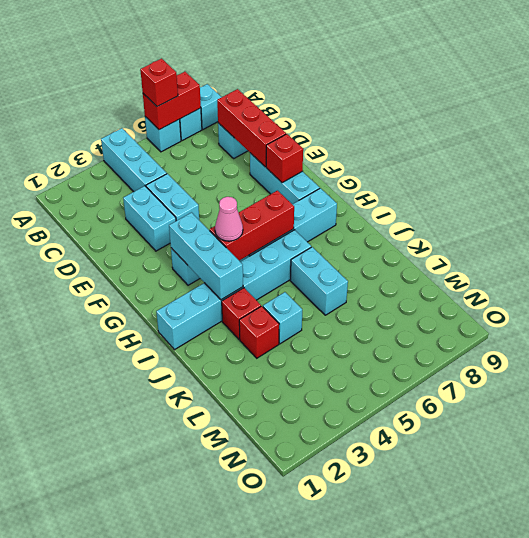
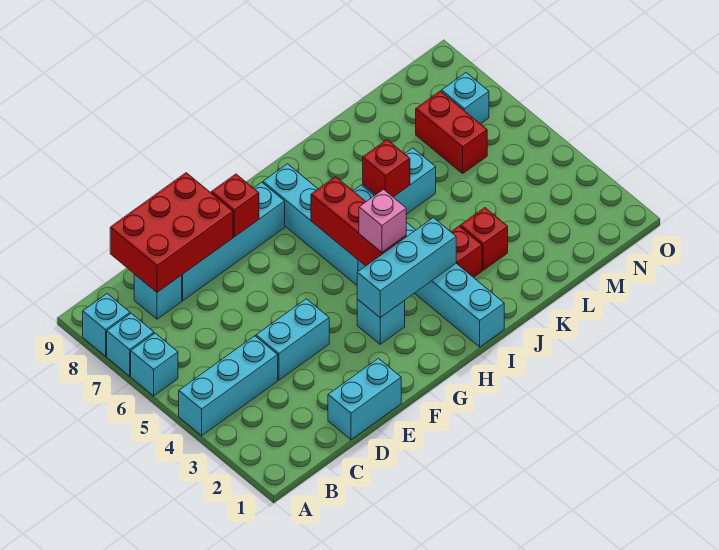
red 1x2 brick [143,72,201,130] -> red 1x2 brick moved to [416,91,487,173]
red 1x1 brick [140,59,178,107] -> red 1x1 brick moved to [363,140,410,197]
red 1x3 brick [217,89,286,167] -> red 2x3 brick [110,173,233,292]
cyan 1x2 brick [123,186,176,251] -> cyan 1x2 brick moved to [328,358,401,440]
cyan 1x3 brick [250,153,320,204] -> cyan 1x4 brick [182,182,285,301]
pink 1x1 cone [215,197,243,241] -> pink 1x1 brick [359,189,406,252]
cyan 1x1 brick [263,292,302,344] -> cyan 1x1 brick moved to [442,73,489,124]

